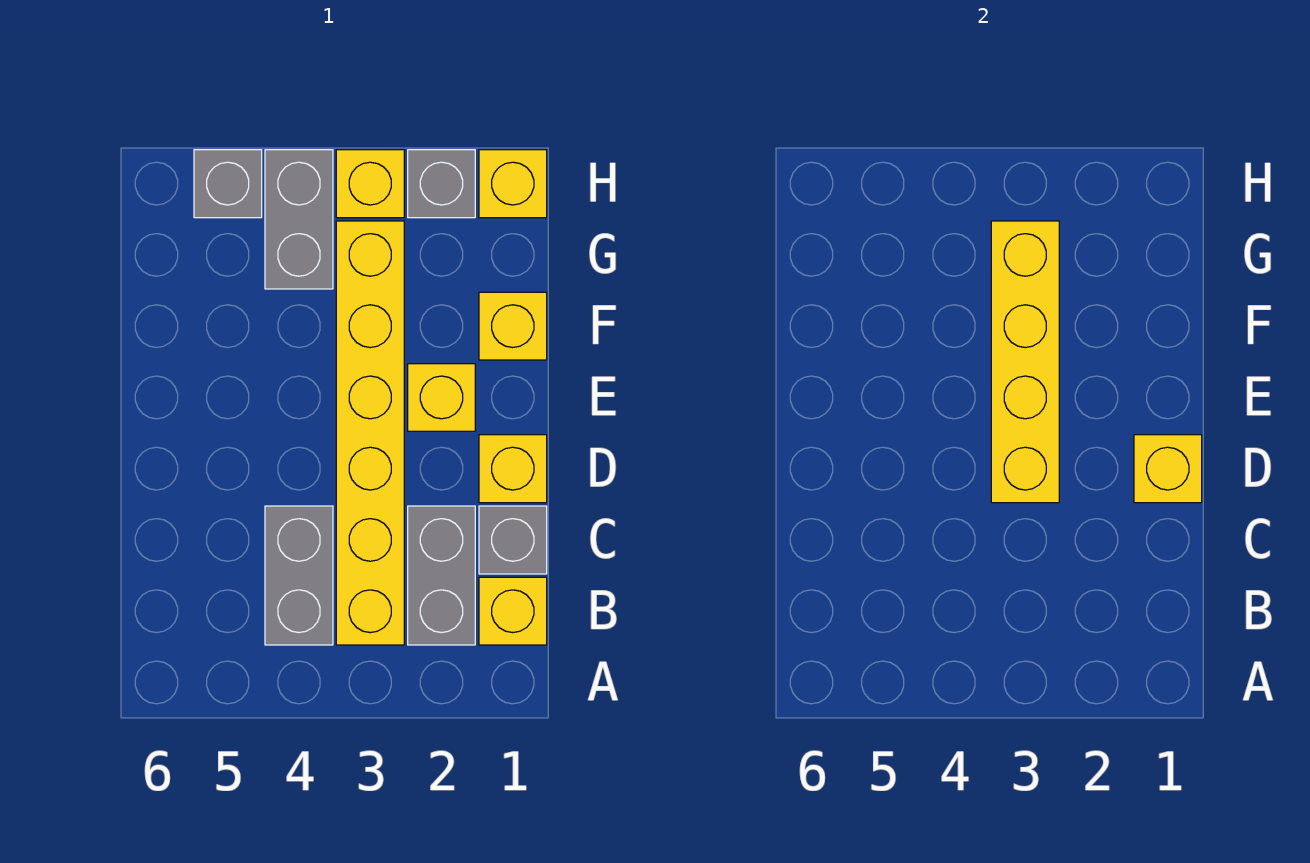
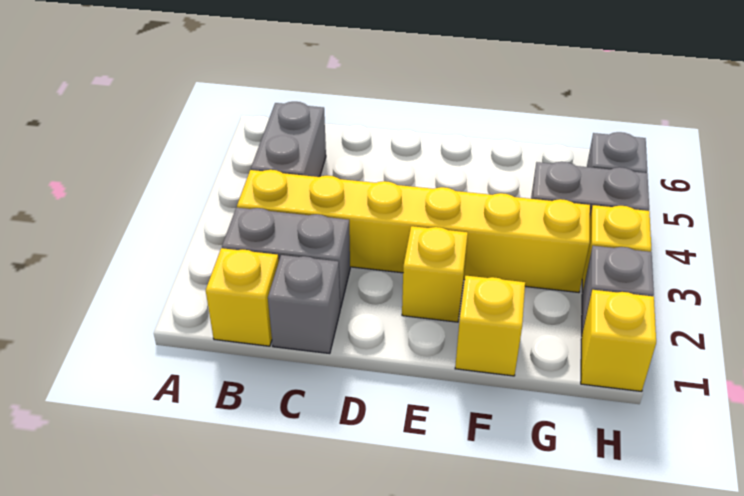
grey 1x2 brick [265,506,333,645] -> grey 1x2 brick turned to [251,102,326,177]
yellow 1x1 brick [479,435,547,503] -> none
yellow 1x1 brick [1134,435,1202,503] -> none
yellow 1x4 brick [991,221,1059,503] -> none

